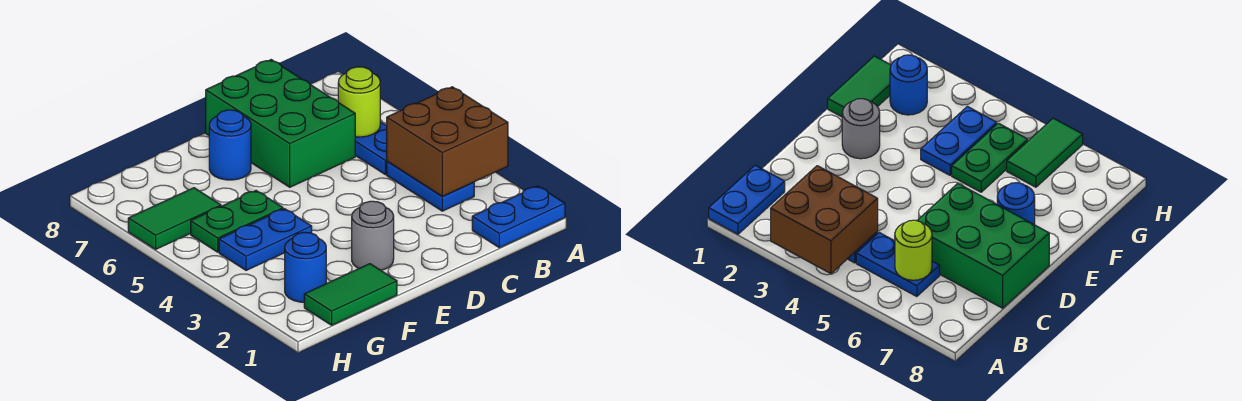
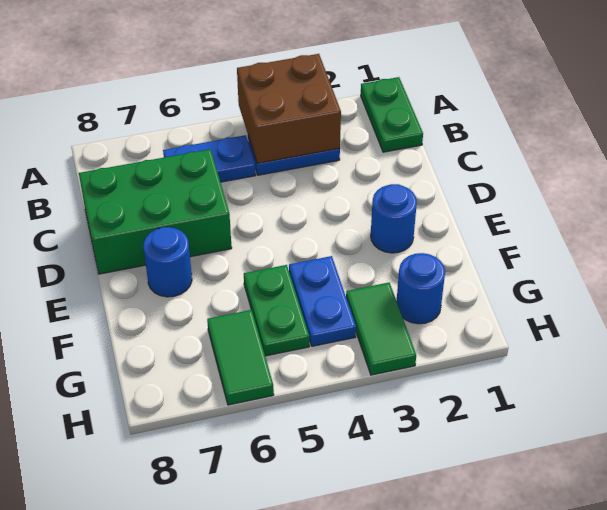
blue 1x2 plate [472,186,565,248] -> green 1x2 plate [361,77,423,152]
lime 1x1 round brick [338,67,380,137] -> none
grey 1x1 round brick [352,201,394,270] -> blue 1x1 round brick [371,184,417,253]
green 1x2 tile [304,264,397,325] -> green 1x2 tile moved to [346,283,416,375]

